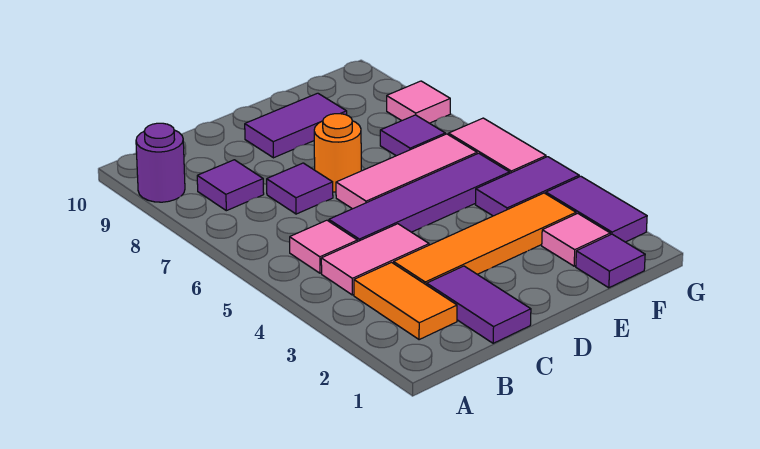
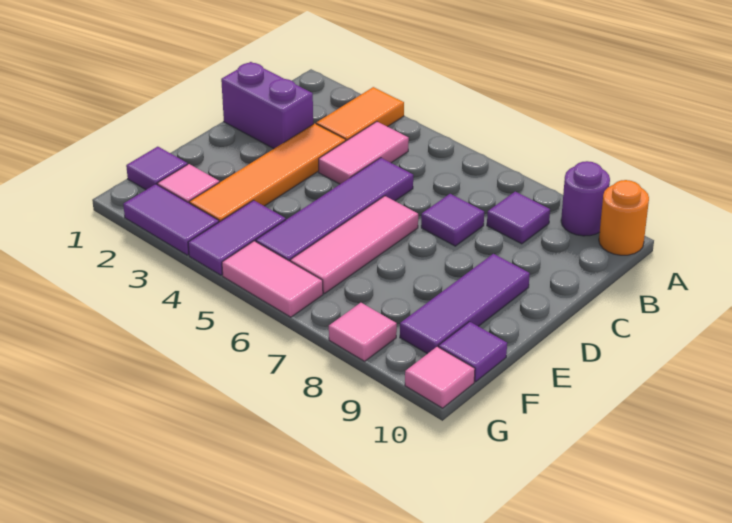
orange 1x2 tile [354,262,457,340] -> orange 1x2 tile turned to [316,87,404,141]
pink 1x1 tile [290,220,357,273] -> pink 1x1 tile moved to [405,347,475,408]
purple 1x2 tile [427,266,531,343] -> purple 1x2 brick [221,62,313,149]
orange 1x1 round brick [314,114,361,192] -> orange 1x1 round brick moved to [599,180,649,255]
purple 1x2 tile [245,93,347,158] -> purple 1x3 tile [400,254,530,354]
purple 1x1 tile [380,115,445,156] -> purple 1x1 tile moved to [439,322,507,382]

